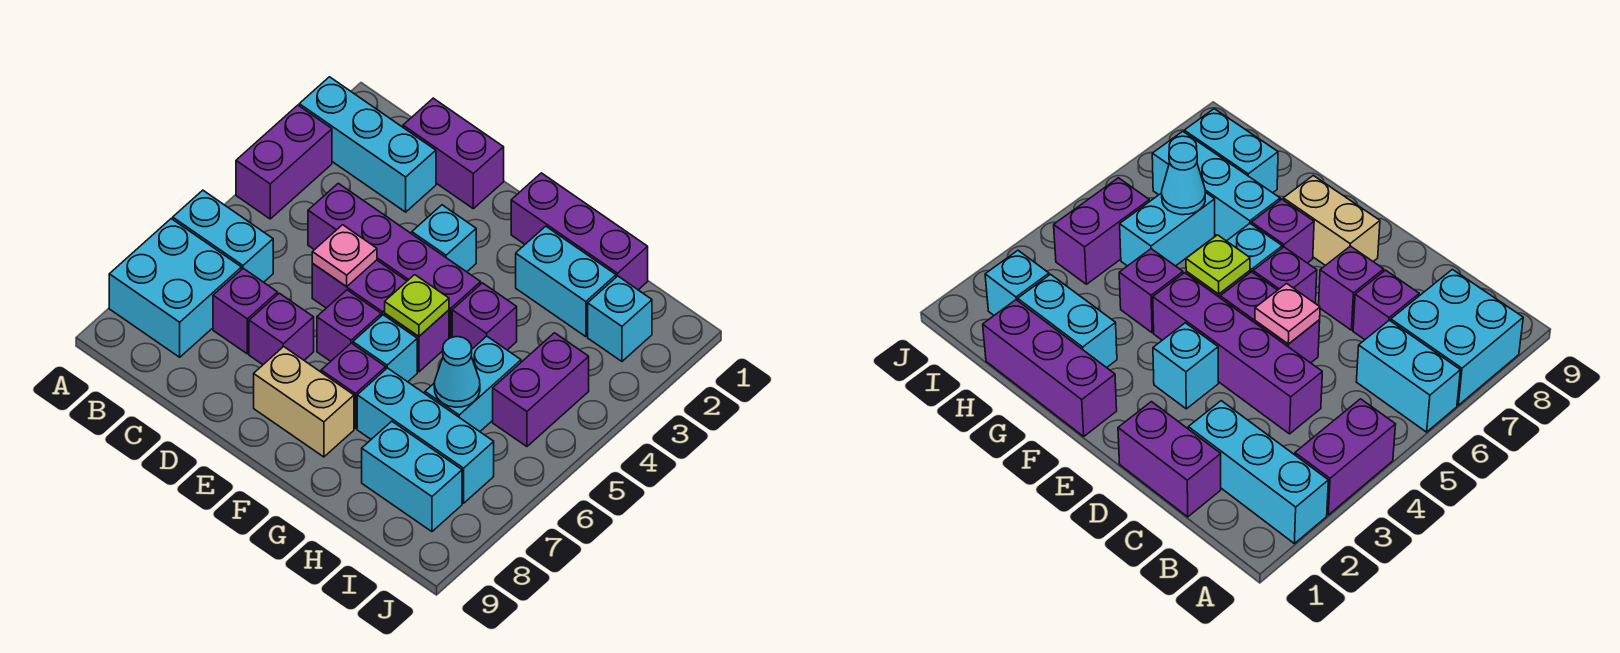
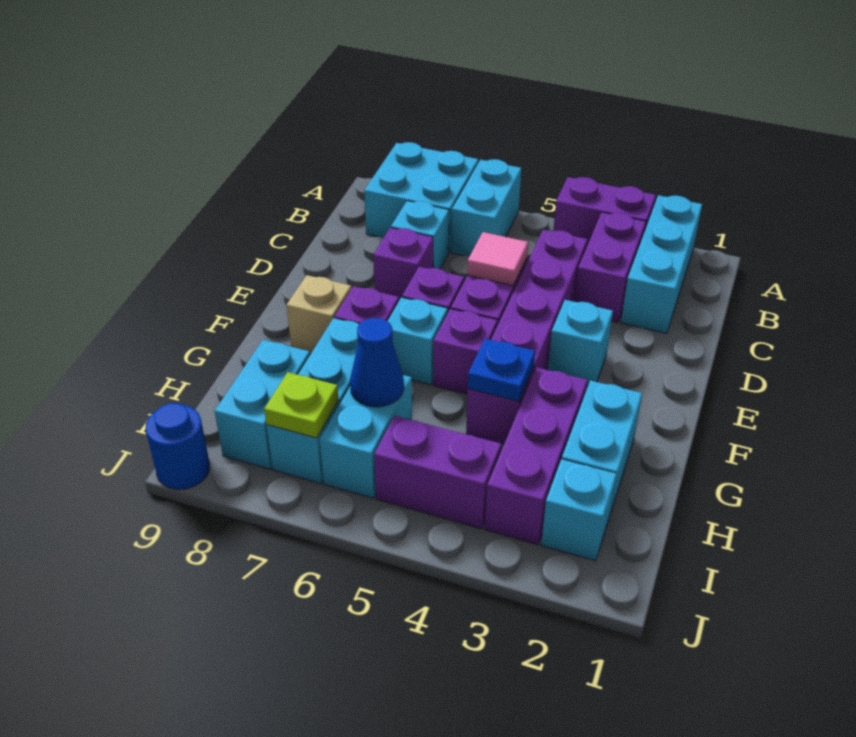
purple 1x2 brick [403,98,504,209] -> purple 1x2 brick moved to [574,212,646,322]
purple 1x1 brick [213,268,278,354] -> cyan 1x1 brick [391,201,449,269]
pink 1x1 plate [312,225,377,287] -> pink 1x1 tile [467,232,528,286]
tan 1x2 brick [254,347,354,457] -> tan 1x1 brick [287,275,351,355]
purple 1x3 brick [511,173,648,290] -> purple 1x3 brick moved to [485,368,587,545]
lime 1x1 plate [385,275,449,336] -> lime 1x1 plate moved to [264,372,339,438]
none -> blue 1x1 plate [468,339,535,401]
cyan 1x2 brick [425,336,521,431] -> cyan 1x2 brick turned to [320,375,412,498]
cyan 1x1 cone [434,337,480,407] -> blue 1x1 cone [350,318,404,407]
none -> blue 1x1 round brick [146,403,210,490]

